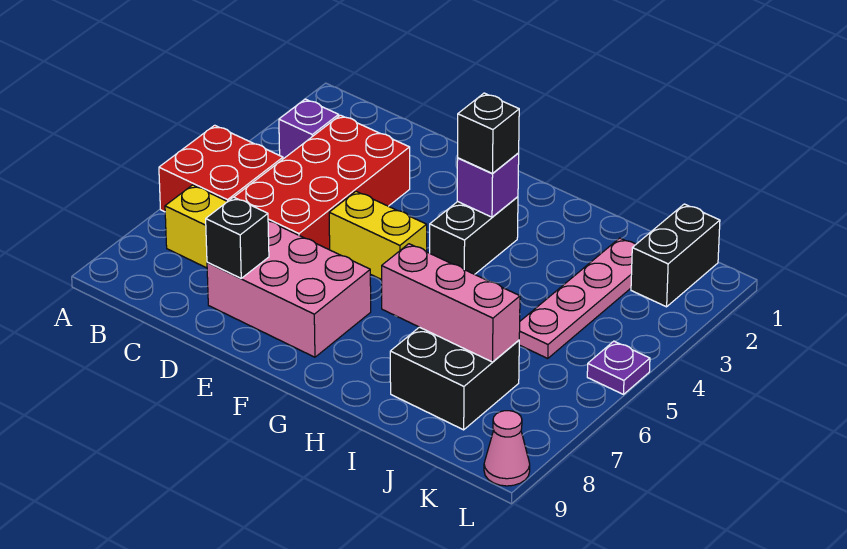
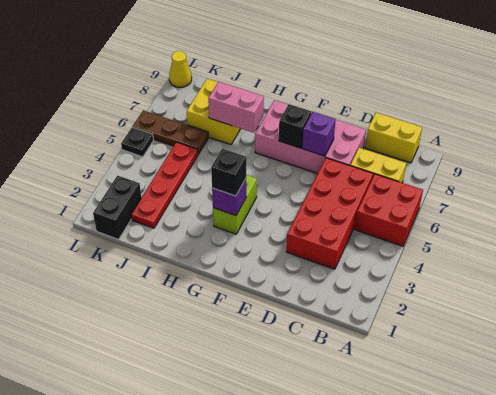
purple 1x1 brick [279,99,339,159] -> purple 1x1 brick moved to [302,112,336,156]
pink 2x3 brick [207,221,371,357] -> pink 2x4 brick [255,100,366,174]
black 1x1 brick [206,197,269,278] -> black 1x1 brick moved to [279,104,311,148]
yellow 1x2 brick [329,191,427,280] -> yellow 1x2 brick moved to [365,113,422,163]
black 1x2 brick [430,197,518,274] -> lime 1x2 brick [213,175,257,234]
pink 1x3 brick [382,244,520,362] -> pink 1x2 brick [208,82,264,133]
black 2x2 brick [390,327,519,430] -> yellow 2x2 brick [187,79,241,145]
pink 1x4 plate [519,238,636,359] -> red 1x4 plate [131,142,198,228]
none -> brown 1x3 plate [133,110,208,154]
purple 1x1 plate [587,341,650,394] -> black 1x1 plate [121,127,154,157]
pink 1x1 cone [484,411,530,486] -> yellow 1x1 cone [169,51,192,87]

